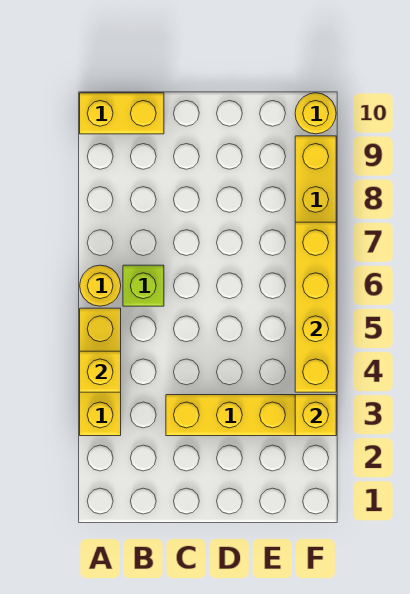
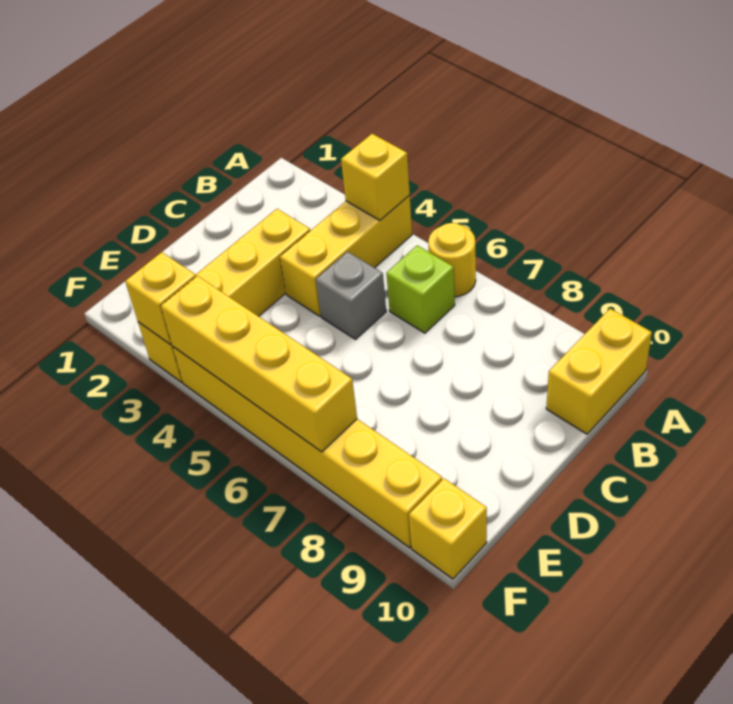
yellow 1x3 brick [80,308,121,436] -> yellow 1x3 brick turned to [280,196,412,316]
none -> grey 1x1 brick [316,252,386,339]
yellow 1x1 round brick [295,93,336,134] -> yellow 1x1 brick [409,479,487,579]

